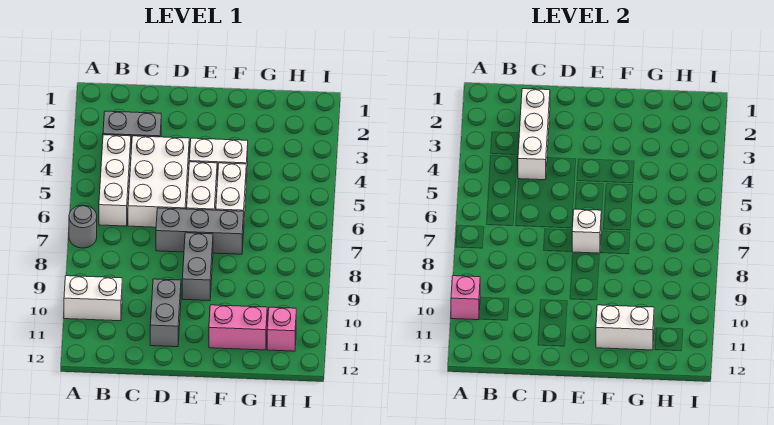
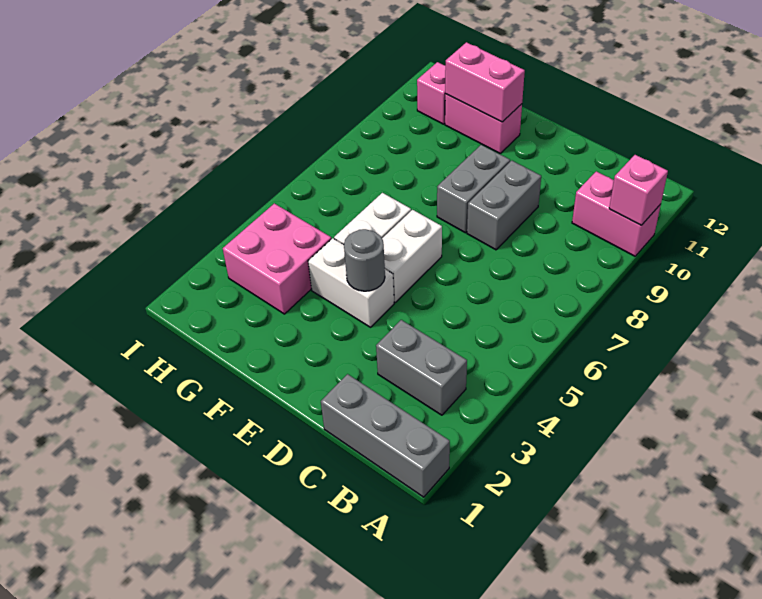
grey 1x1 round brick [69,205,97,248] -> grey 1x1 round brick moved to [344,229,385,291]
white 1x2 brick [64,276,122,321] -> pink 1x2 brick [572,171,661,256]
white 1x3 brick [99,135,131,226] -> none
white 1x3 brick [518,89,550,180] -> none
white 2x3 brick [128,136,189,227] -> none
grey 1x3 brick [156,208,244,254] -> grey 1x3 brick moved to [321,374,450,497]
grey 1x2 brick [150,279,181,347] -> grey 1x2 brick moved to [467,160,541,250]
white 1x1 brick [572,209,601,253] -> none
white 1x2 brick [596,305,654,350] -> pink 1x2 brick [445,42,525,122]
none -> pink 2x2 brick [223,203,331,314]

